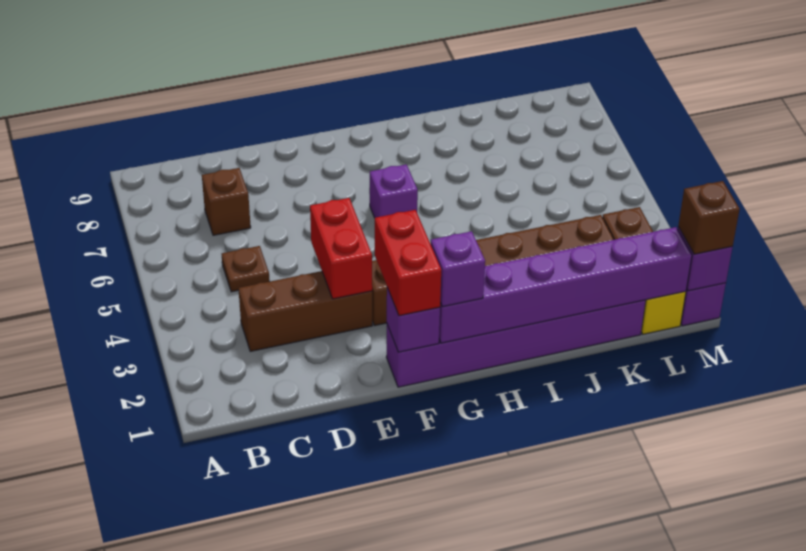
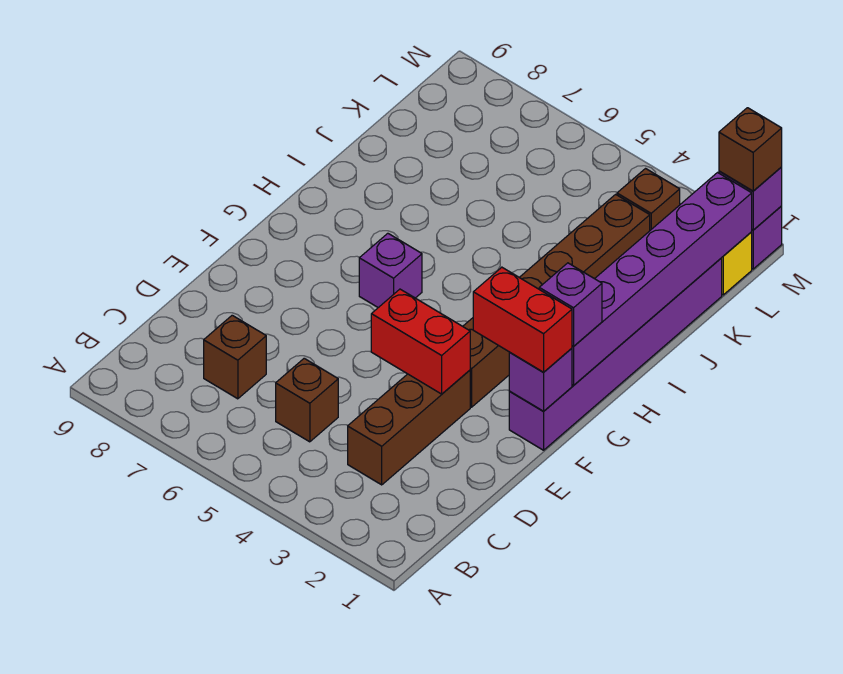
brown 1x1 plate [222,246,270,292] -> brown 1x1 brick [276,358,338,442]

